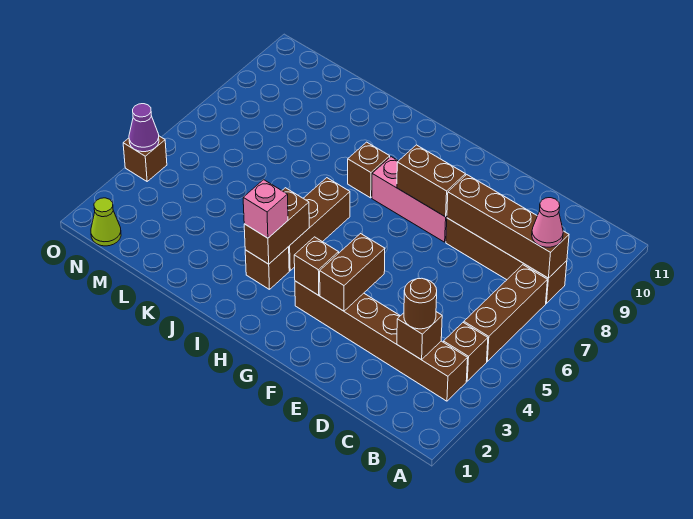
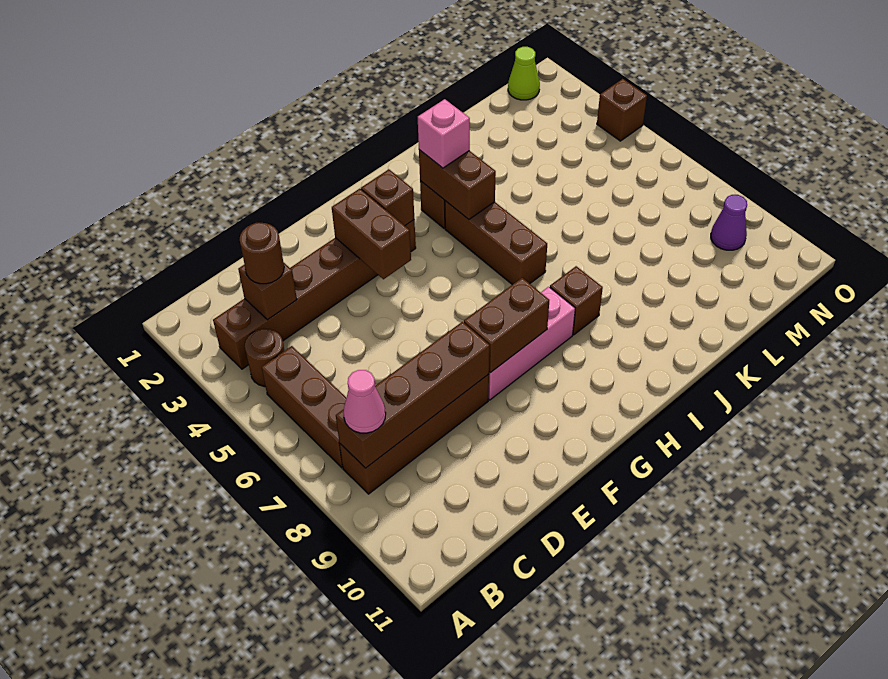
brown 1x1 brick [444,323,488,381] -> brown 1x1 round brick [245,329,284,387]
purple 1x1 cone [129,104,159,152] -> purple 1x1 cone moved to [711,195,747,250]

